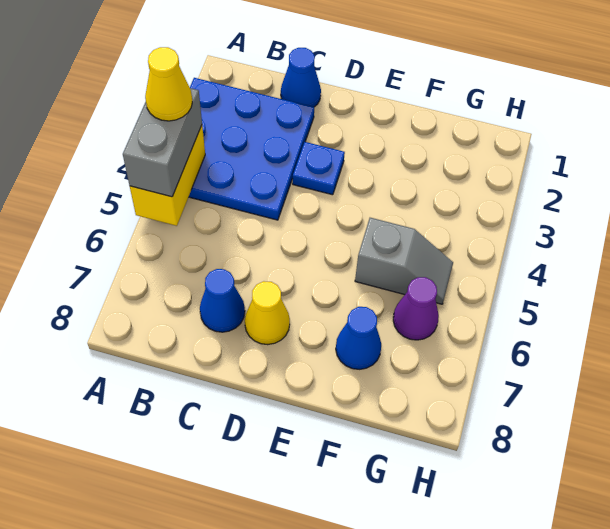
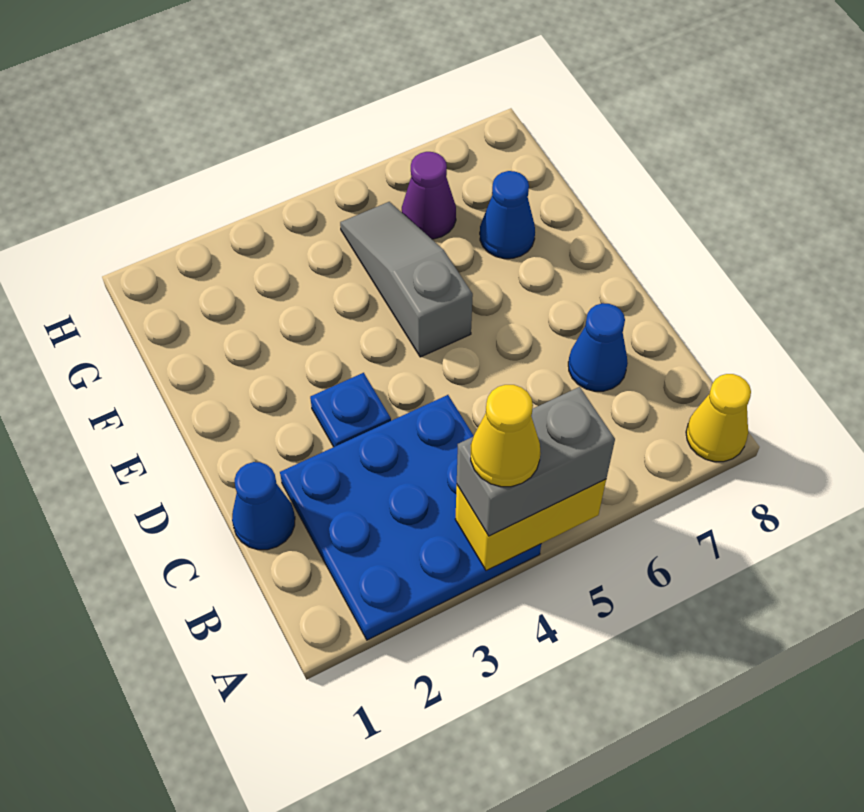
yellow 1x1 cone [245,281,290,345] -> yellow 1x1 cone moved to [686,374,751,462]
grey 1x2 slope [355,218,453,304] -> grey 1x3 slope [340,202,473,357]

